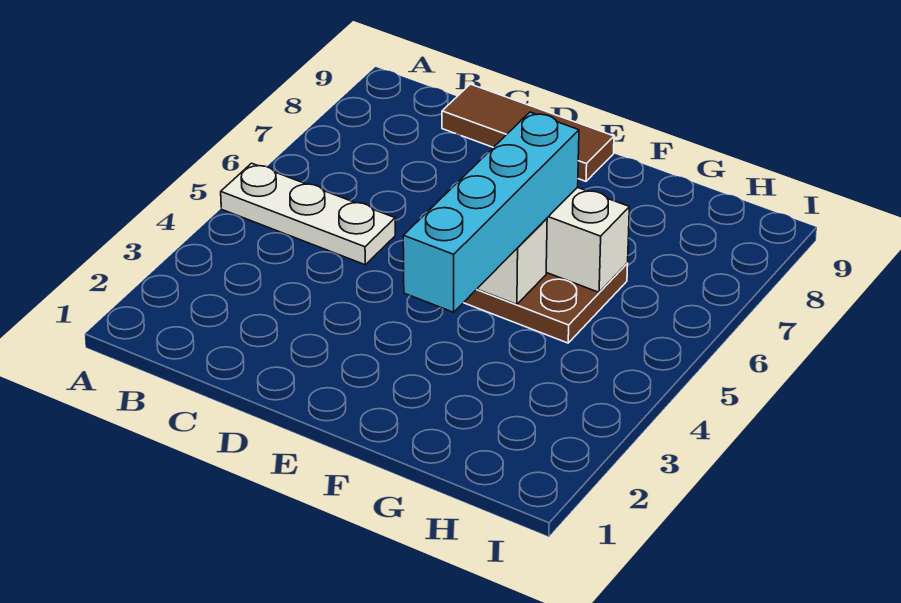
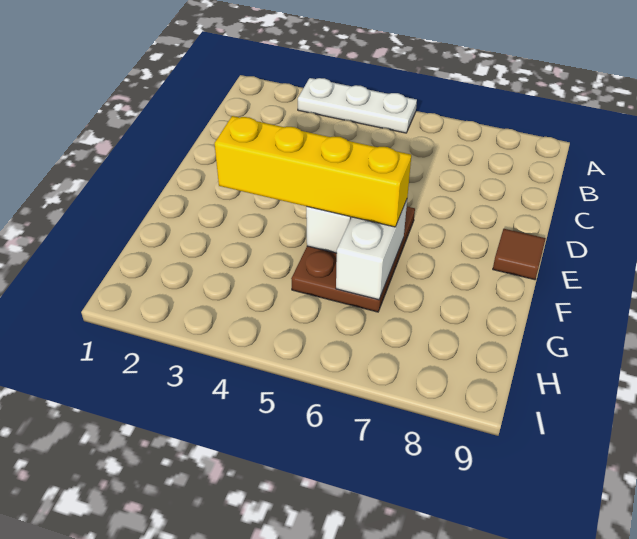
white 1x3 plate [221,163,395,265] -> white 1x3 plate turned to [298,78,417,133]
brown 1x3 tile [442,84,614,181] -> brown 1x1 tile [493,229,546,280]
cyan 1x4 brick [403,112,579,312] -> yellow 1x4 brick [214,116,411,227]

